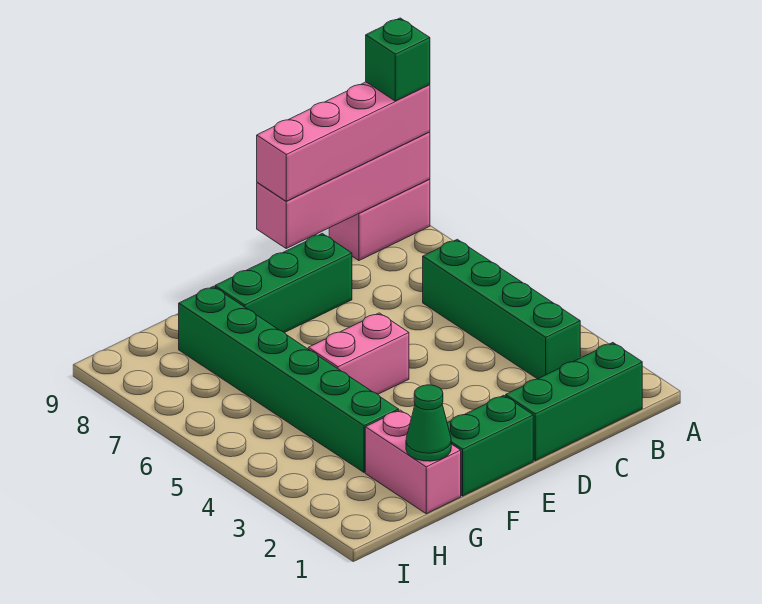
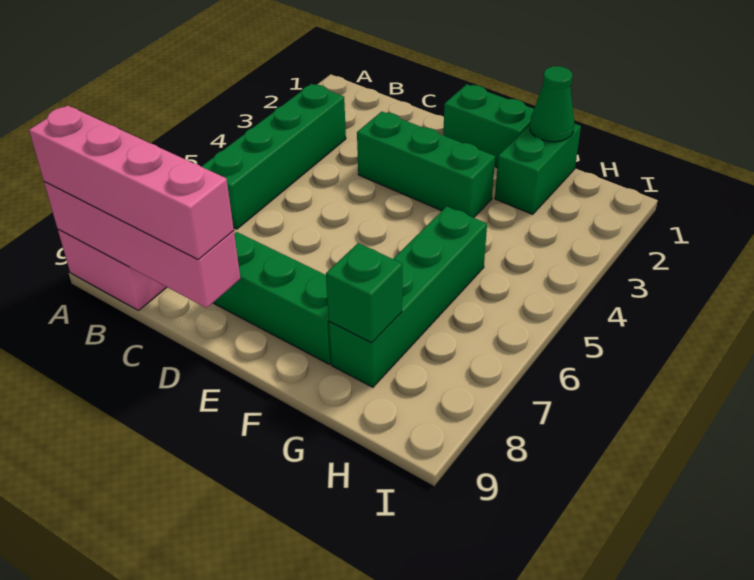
green 1x1 brick [366,18,430,101] -> green 1x1 brick moved to [326,243,402,343]
green 1x3 brick [506,343,642,461] -> green 1x3 brick moved to [357,112,495,218]
pink 1x2 brick [308,313,409,394] -> none
pink 1x2 brick [365,410,461,514] -> green 1x2 brick [495,124,581,214]
green 1x6 brick [179,286,399,472] -> green 1x4 brick [329,206,487,387]

